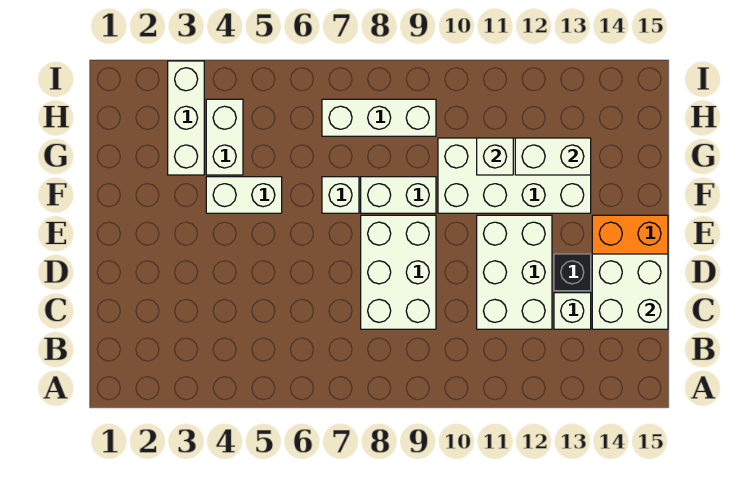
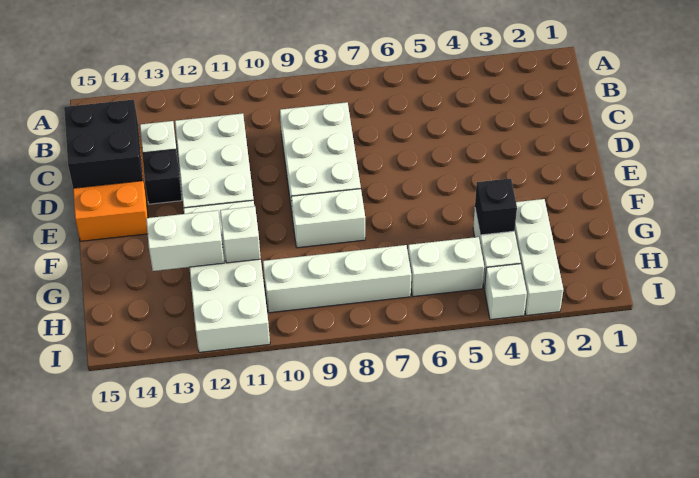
white 2x2 brick [592,254,668,329] -> black 2x2 brick [64,100,143,188]
white 1x2 brick [206,177,282,213] -> white 1x2 brick moved to [408,237,484,297]
white 1x1 brick [322,177,359,213] -> white 1x1 brick moved to [484,264,527,320]
white 2x4 brick [438,138,591,213] -> white 2x4 brick turned to [184,200,270,352]
none -> black 1x1 brick [475,178,517,235]
white 1x3 brick [322,99,436,136] -> white 1x4 brick [263,245,411,313]

